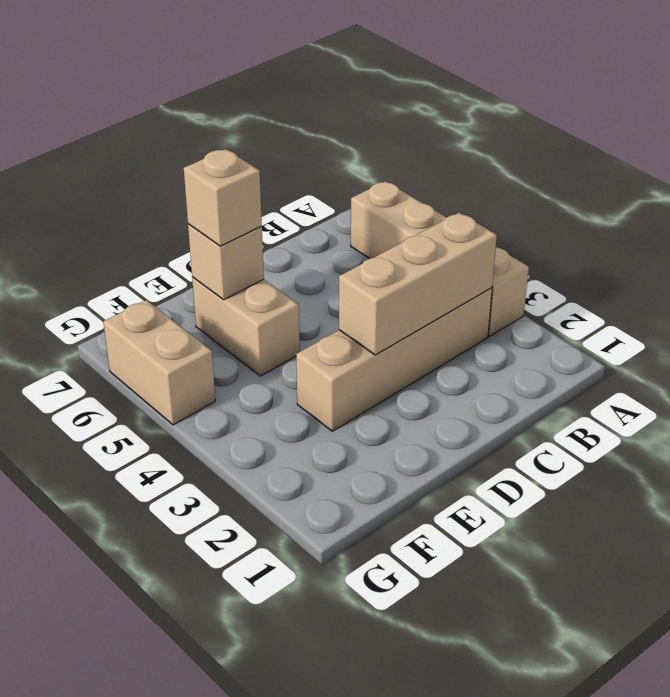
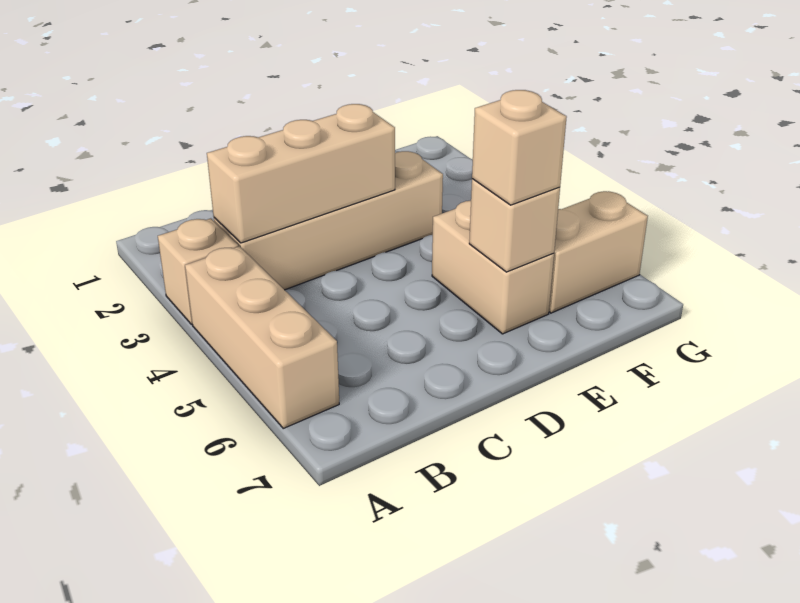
tan 1x2 brick [103,300,215,425] -> tan 1x2 brick turned to [549,191,648,313]

